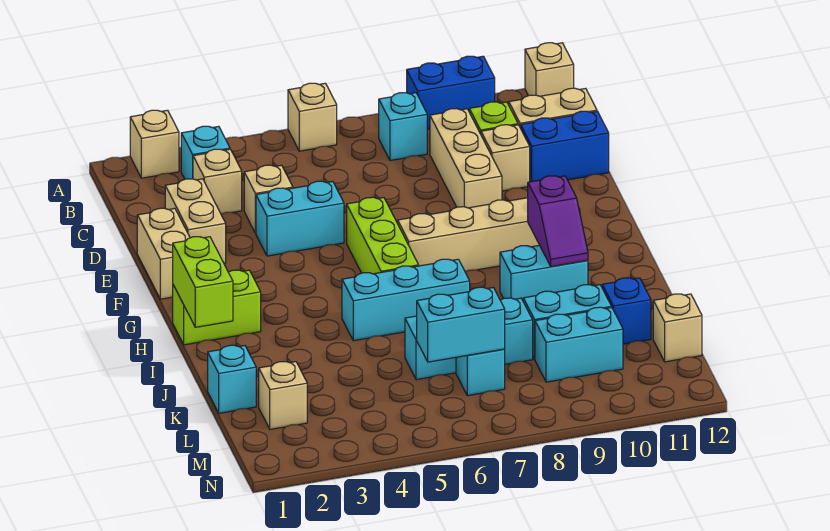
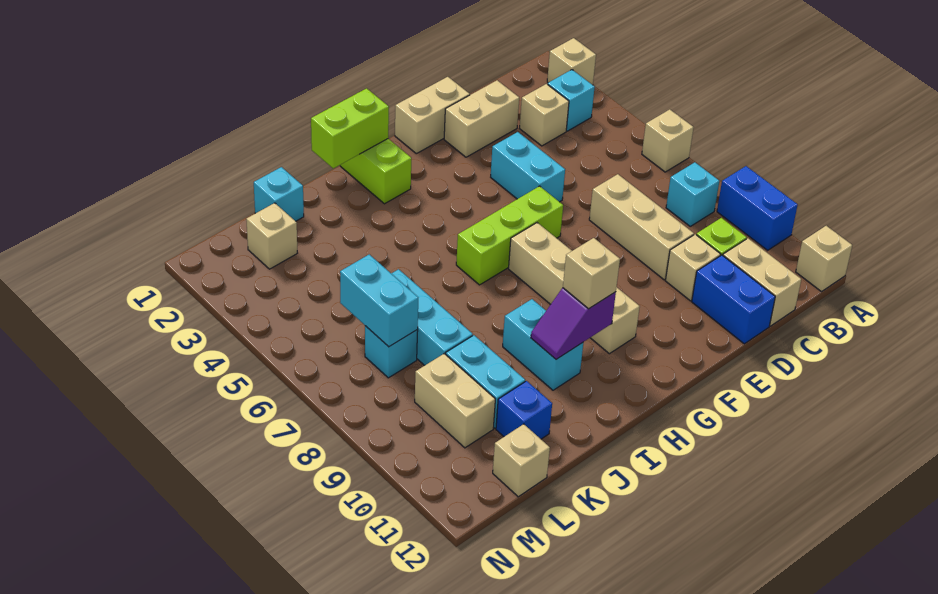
tan 1x3 brick [430,109,502,208] -> tan 1x3 brick turned to [589,174,694,280]
tan 1x1 brick [244,165,293,233] -> tan 1x1 brick moved to [563,238,620,309]
cyan 1x3 brick [342,259,470,341] -> none
cyan 1x2 brick [535,307,623,382] -> tan 1x2 brick [415,354,495,448]

